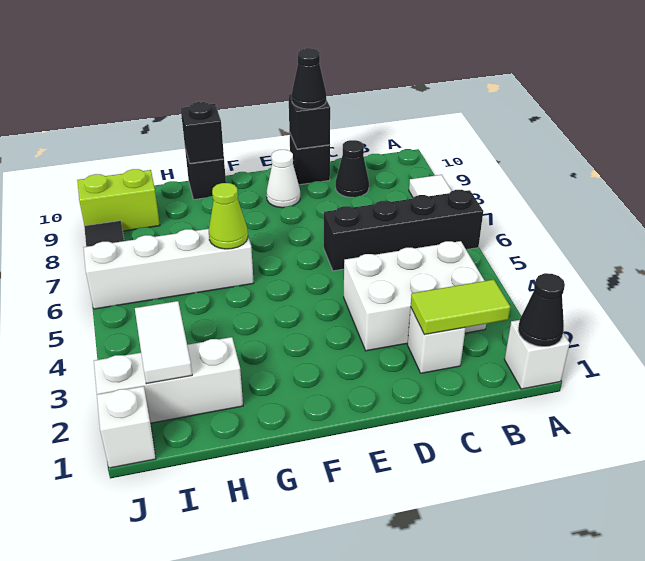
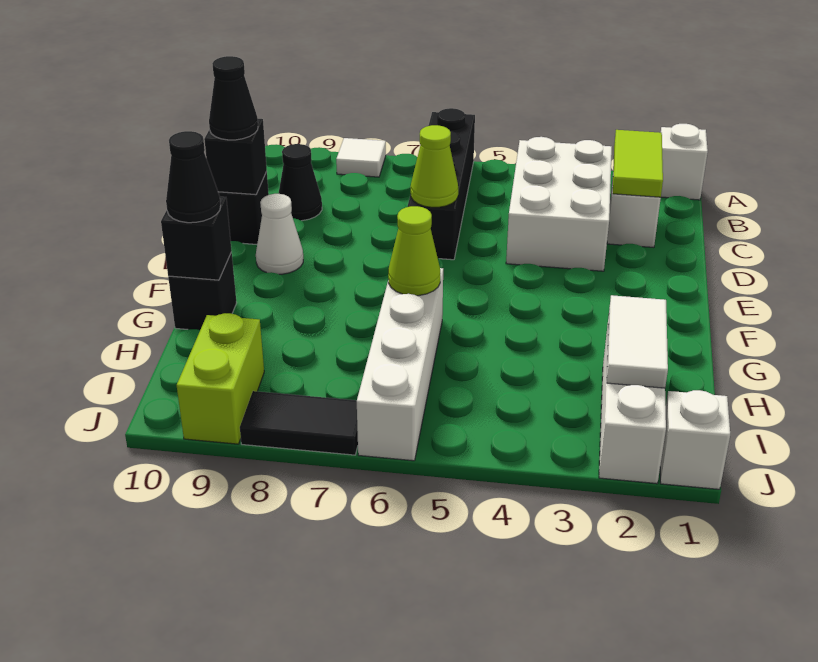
black 1x1 cone [518,273,565,347] -> black 1x1 cone moved to [166,131,221,223]
none -> lime 1x1 cone [411,125,458,207]
white 1x2 tile [135,301,192,384] -> white 1x2 tile turned to [607,295,668,388]

